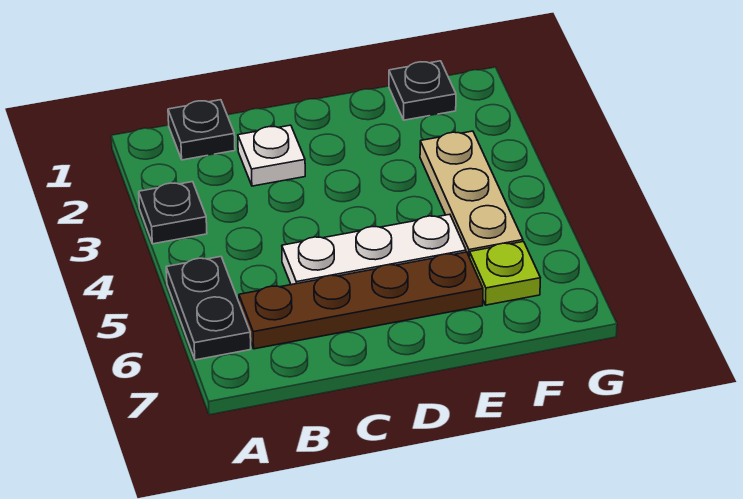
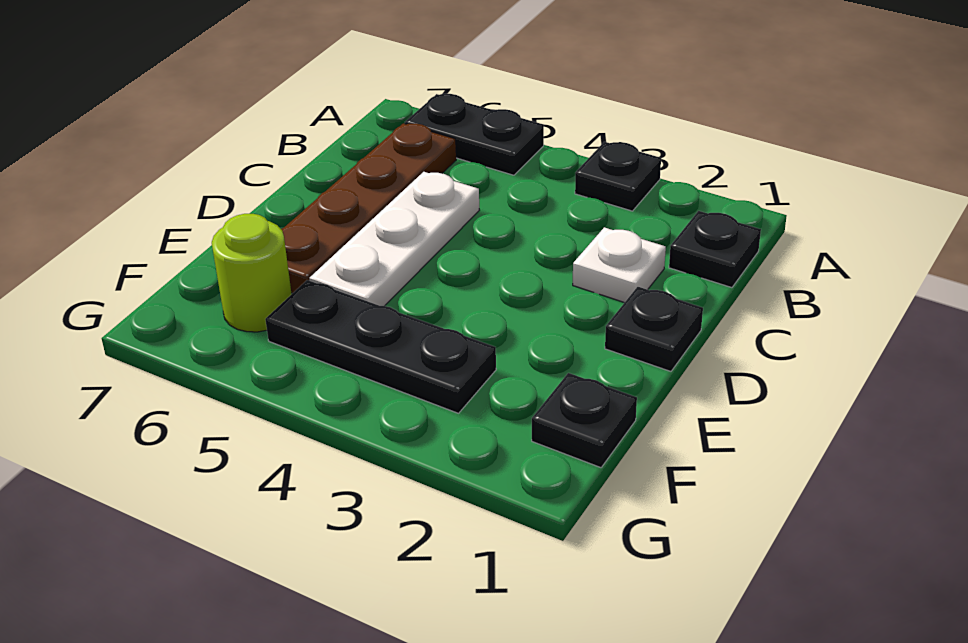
none -> black 1x1 plate [605,287,703,371]
tan 1x3 plate [420,131,523,257] -> black 1x3 plate [265,280,496,413]
lime 1x1 plate [469,242,540,305] -> lime 1x1 round brick [212,214,291,332]

